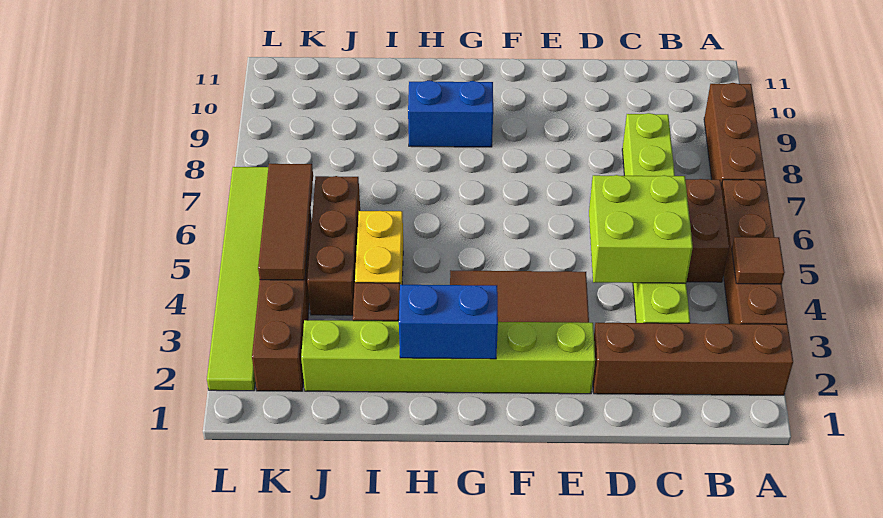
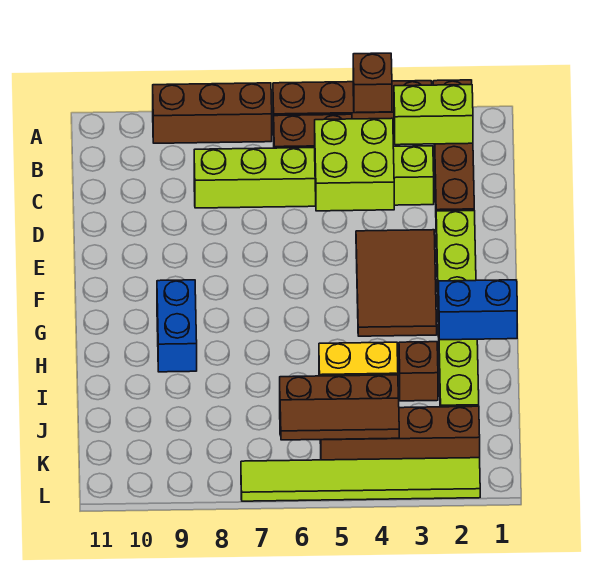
brown 1x1 tile [732,237,785,284] -> brown 1x1 brick [353,53,392,113]
none -> lime 1x2 brick [394,85,473,145]
blue 1x2 brick [399,285,498,359] -> blue 1x2 brick turned to [438,280,517,340]

